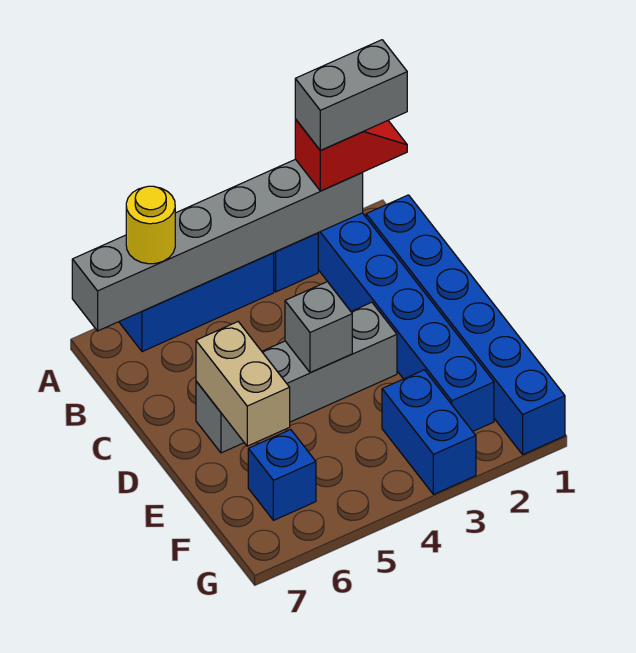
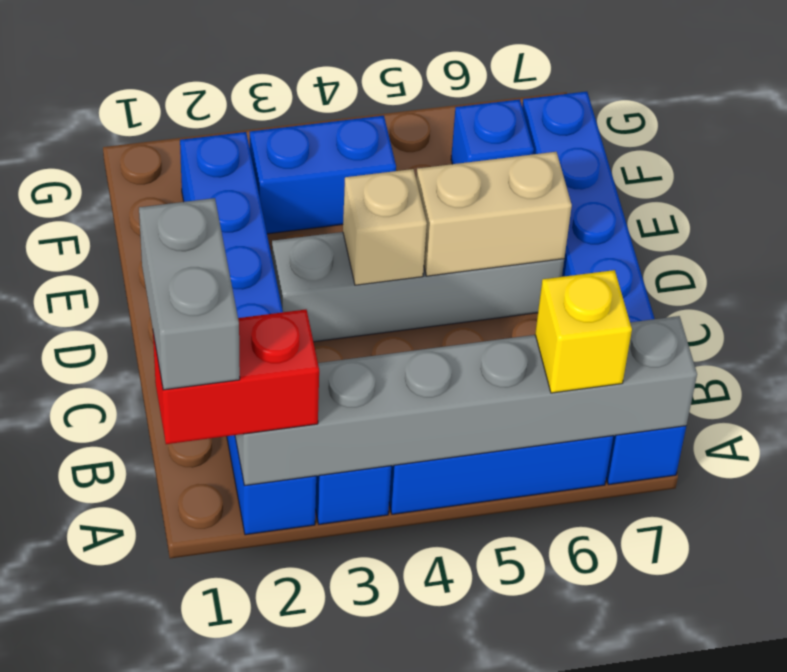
red 1x2 slope [295,119,407,191] -> red 1x2 brick [153,309,319,444]
grey 1x2 brick [295,40,407,150] -> grey 1x2 brick turned to [139,198,240,390]
yellow 1x1 round brick [126,186,175,264] -> yellow 1x1 brick [535,270,632,393]
blue 1x6 brick [366,195,565,454] -> blue 1x6 brick moved to [522,92,686,485]
grey 1x1 brick [285,282,352,373] -> tan 1x1 brick [343,169,427,285]
tan 1x2 brick [196,322,290,446] -> tan 1x2 brick turned to [416,152,572,276]
blue 1x2 brick [382,370,476,494] -> blue 1x2 brick turned to [250,116,396,234]

